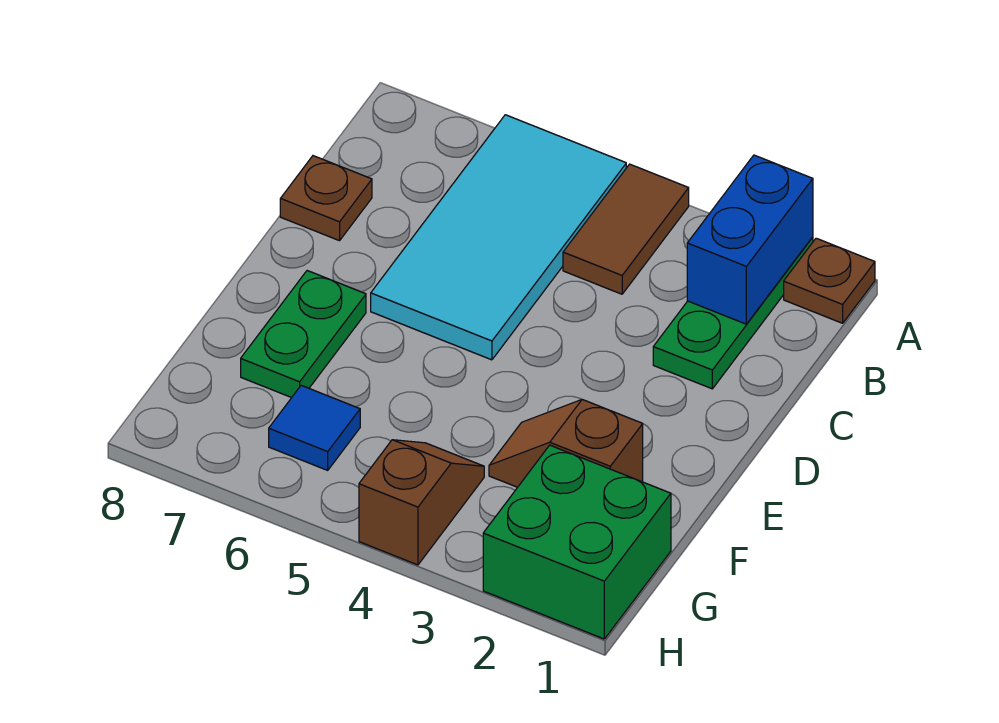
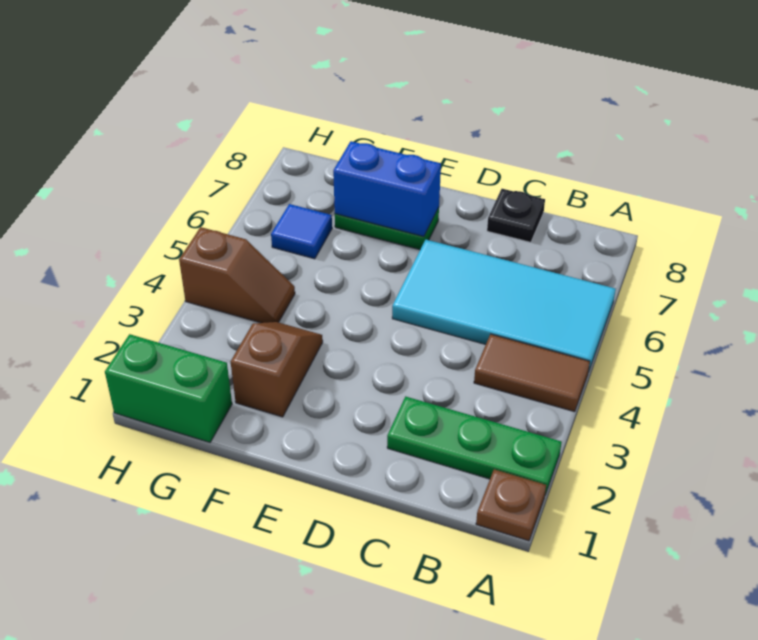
blue 1x2 brick [687,155,813,324] -> blue 1x2 brick moved to [333,141,441,237]
brown 1x1 plate [280,156,372,241] -> black 1x1 plate [487,189,545,242]
green 2x2 brick [483,445,671,639] -> green 1x2 brick [105,334,232,442]

